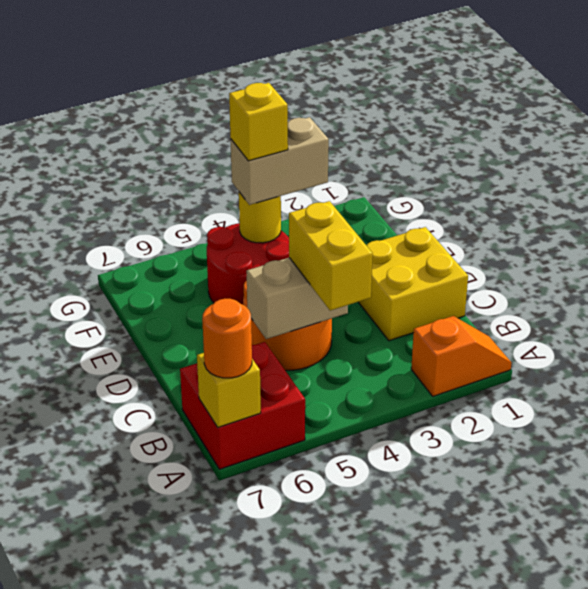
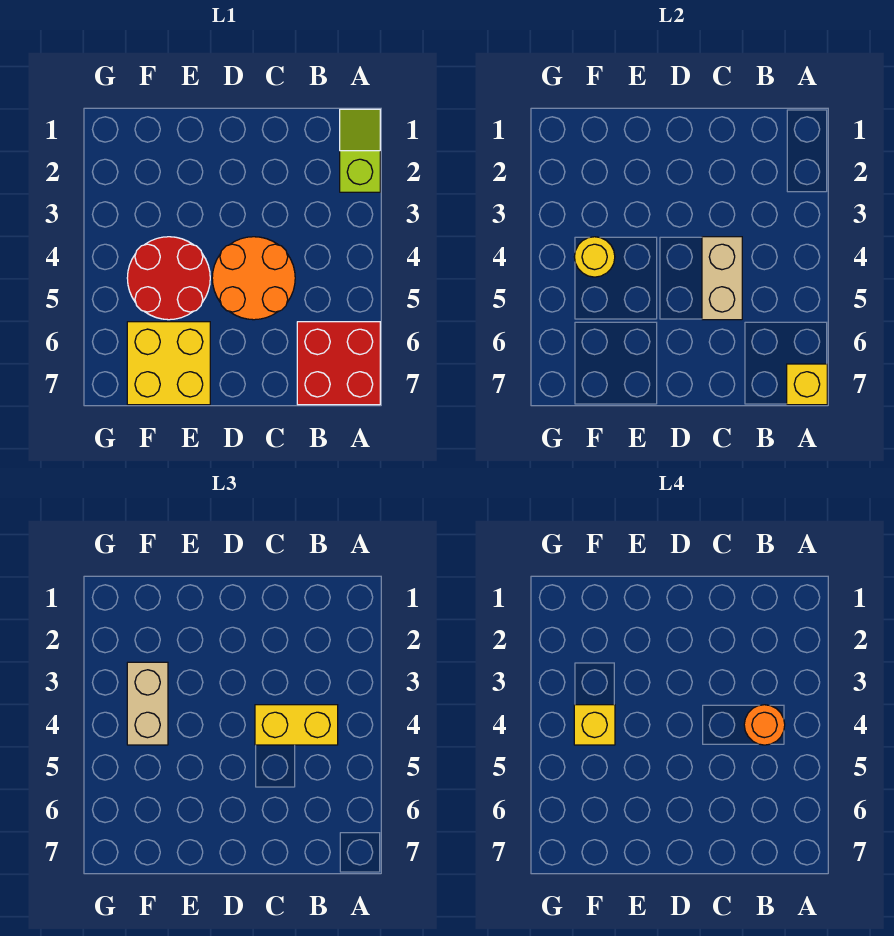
orange 1x2 slope [411,316,512,396] -> lime 1x2 slope [340,109,380,192]
orange 1x1 round brick [202,299,252,378] -> orange 1x1 round brick moved to [744,705,785,745]
yellow 2x2 brick [359,227,468,341] -> yellow 2x2 brick moved to [127,322,210,405]

